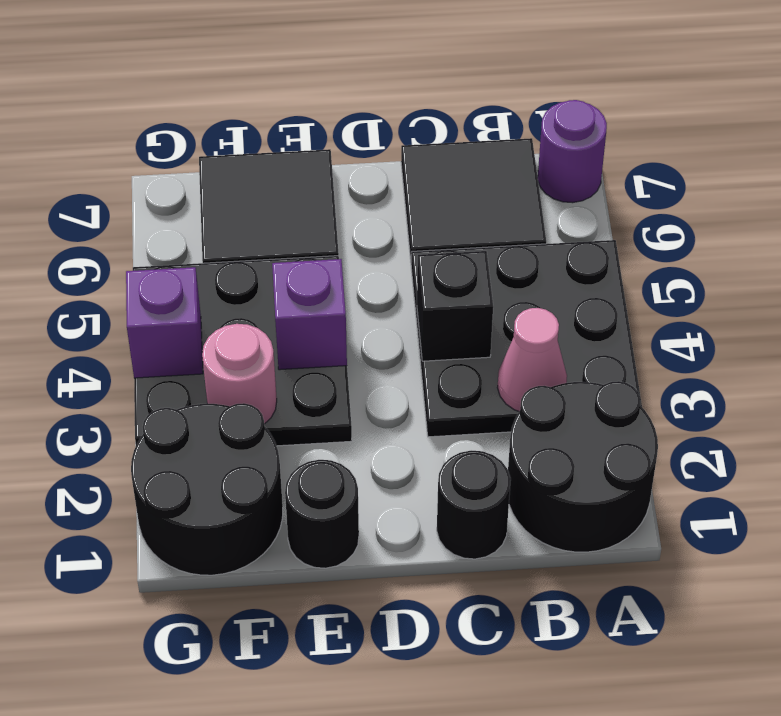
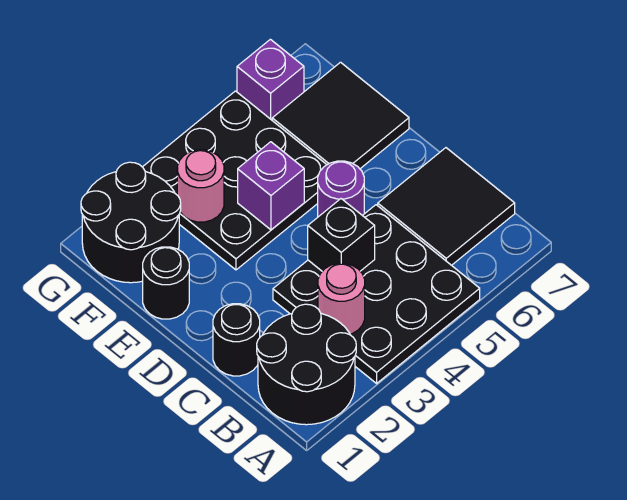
purple 1x1 round brick [538,100,607,203] -> purple 1x1 round brick moved to [318,161,364,217]
pink 1x1 cone [497,308,567,411] -> pink 1x1 round brick [318,263,365,334]
purple 1x1 brick [126,267,203,378] -> purple 1x1 brick moved to [237,39,304,120]

